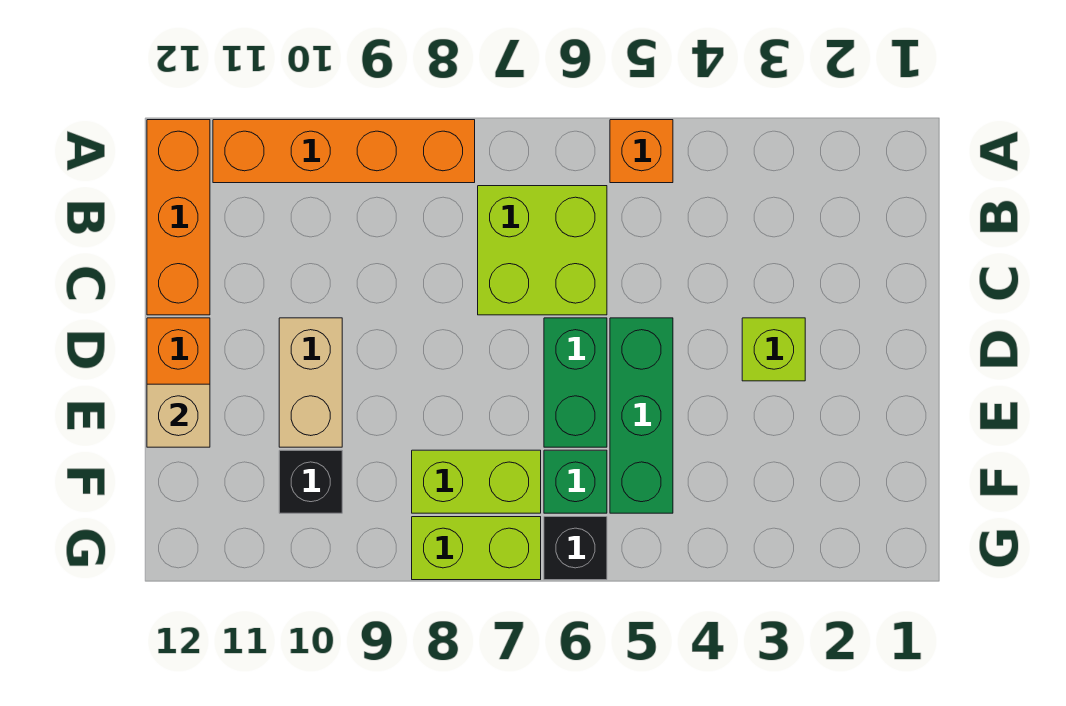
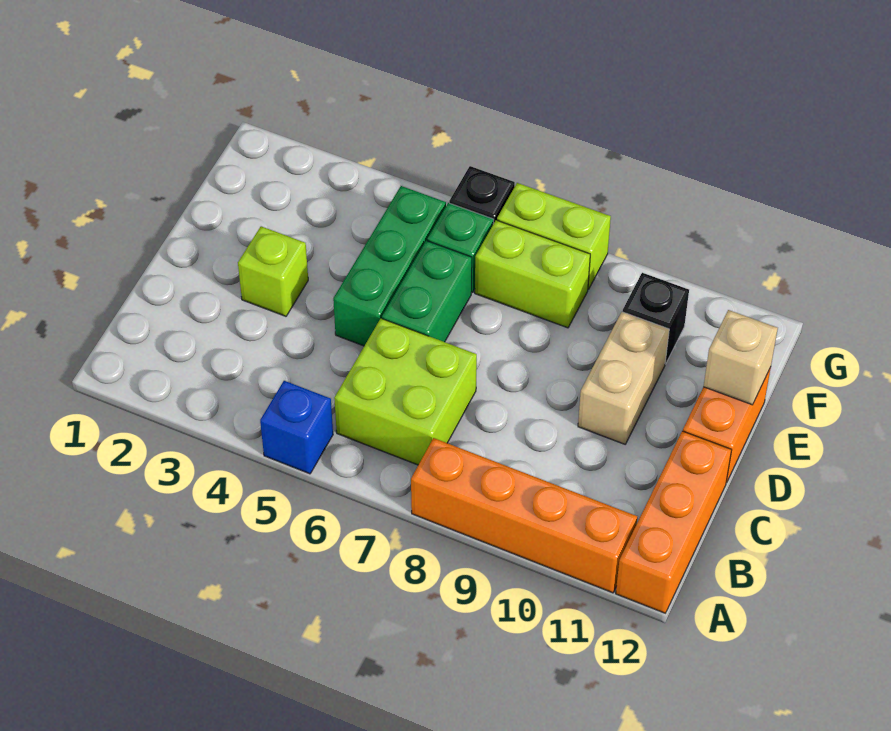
orange 1x1 brick [610,120,673,183] -> blue 1x1 brick [260,381,333,474]

